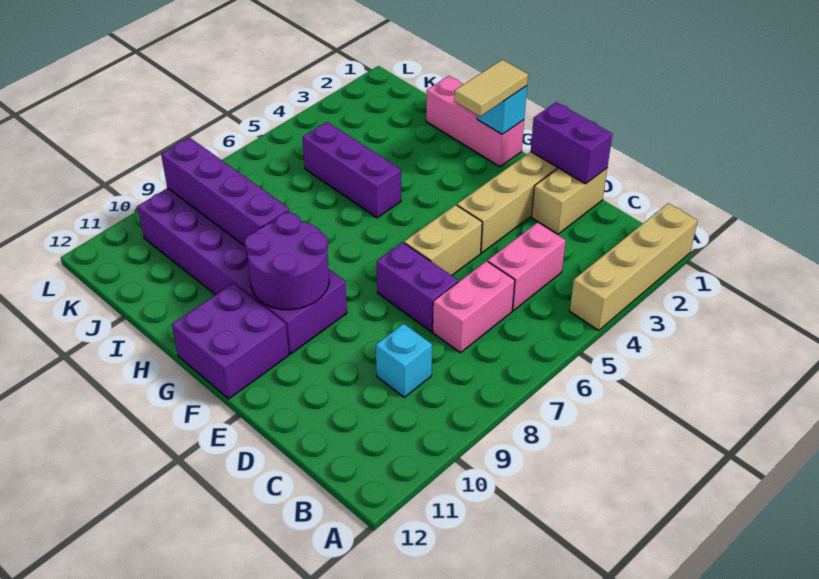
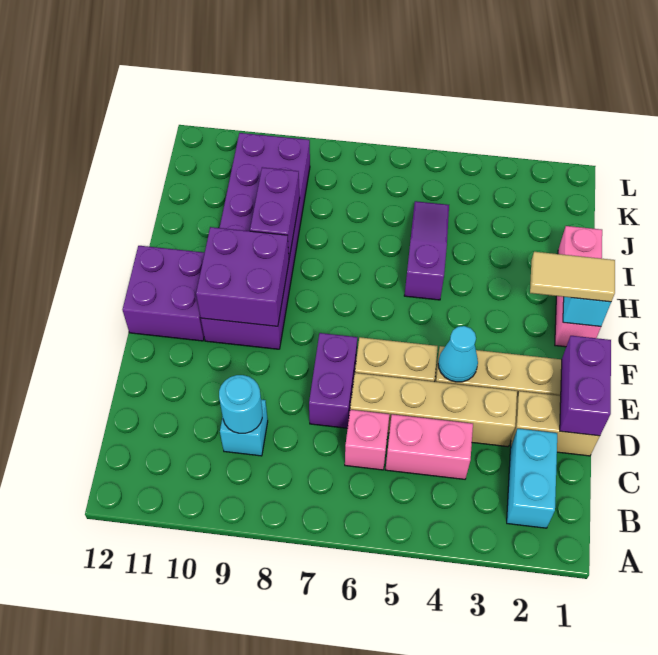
tan 1x4 brick [570,203,698,330] -> tan 1x4 brick moved to [350,373,517,447]
none -> cyan 1x2 brick [507,429,557,528]
pink 1x2 brick [433,261,515,353] -> pink 1x1 brick [345,410,389,470]
none -> cyan 1x1 round brick [219,375,262,433]
none -> cyan 1x1 cone [438,326,478,382]
purple 2x2 round brick [245,213,329,310] -> purple 2x2 brick [196,227,289,326]
purple 1x3 brick [302,122,401,218] -> purple 1x3 slope [404,201,449,300]
purple 1x4 brick [161,138,289,246] -> purple 1x2 brick [250,167,300,258]

